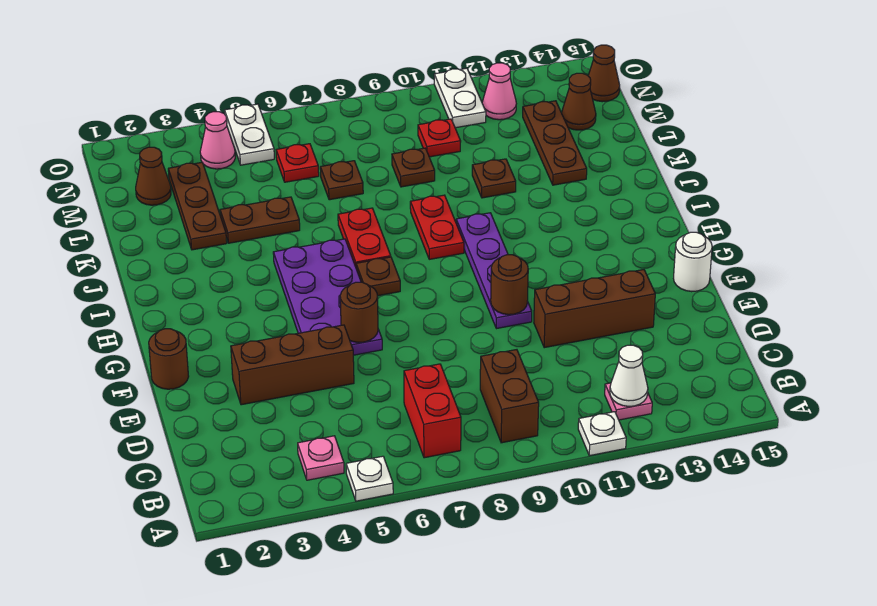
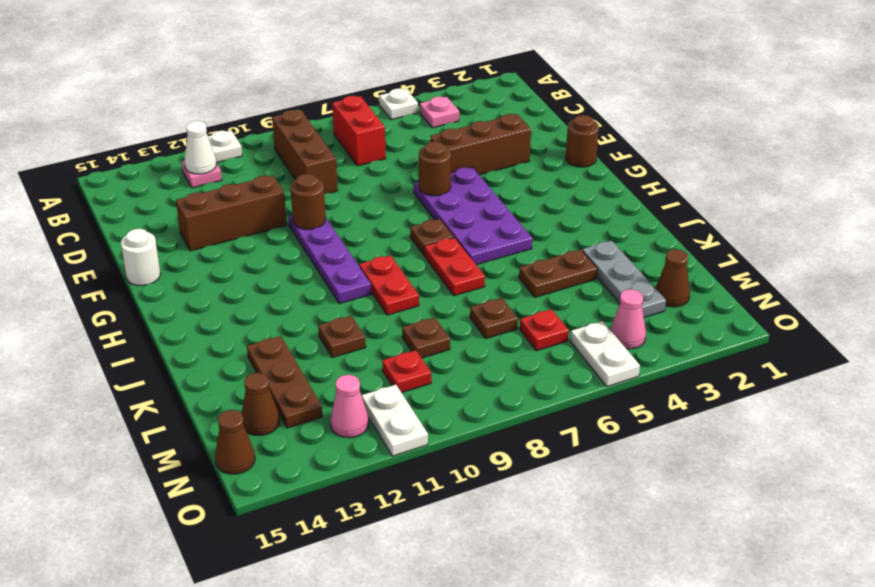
brown 1x2 brick [480,350,539,443] -> brown 1x3 brick [272,110,338,194]
brown 1x3 plate [168,162,227,250] -> grey 1x3 plate [582,241,666,317]

